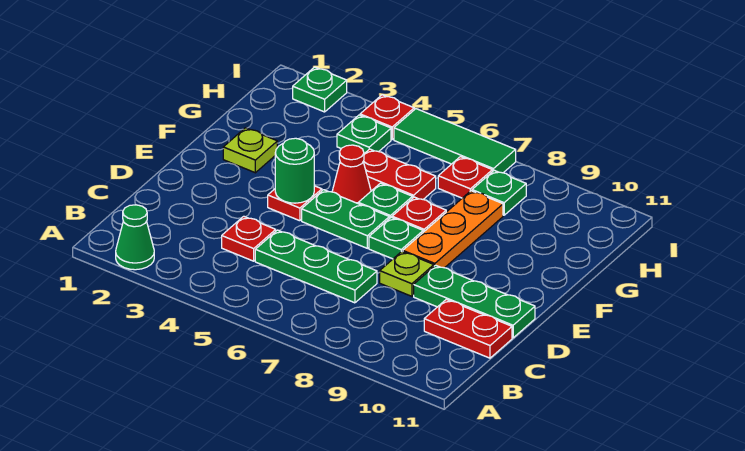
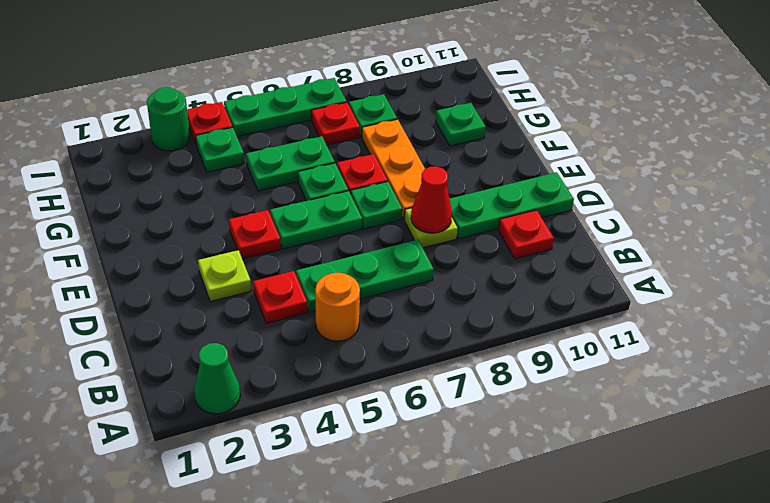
none -> orange 1x1 round brick [315,273,360,341]
red 1x2 plate [424,299,512,358] -> red 1x1 plate [498,210,554,259]
green 1x1 round brick [275,138,314,203] -> green 1x1 round brick moved to [147,87,190,151]
lime 1x1 plate [223,128,277,173] -> lime 1x1 plate moved to [198,250,251,302]
red 1x1 cone [332,145,371,203] -> red 1x1 cone moved to [411,167,452,233]
red 1x2 plate [363,149,436,199] -> green 1x2 plate [246,136,335,191]
green 1x1 plate [293,67,347,112] -> green 1x1 plate moved to [436,103,486,146]
green 1x3 tile [394,109,516,173] -> green 1x3 plate [224,78,347,137]

